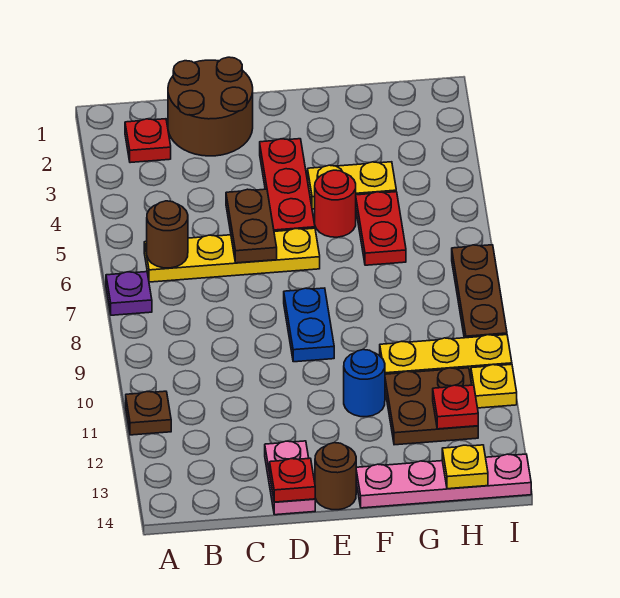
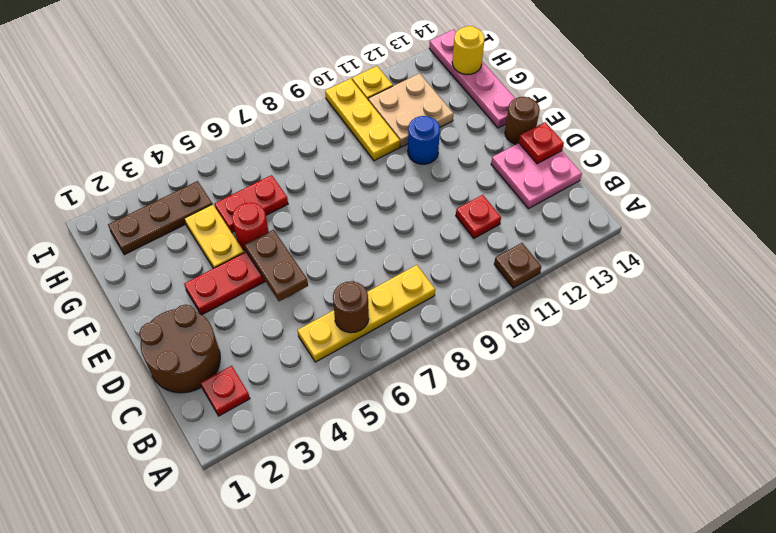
purple 1x1 plate [106,272,152,315] -> none
yellow 1x4 plate [144,228,320,282] -> yellow 1x4 plate turned to [297,265,435,362]
brown 1x2 plate [226,189,277,263] -> brown 1x2 plate turned to [245,230,308,301]
pink 1x2 plate [265,441,315,515] -> pink 2x2 plate [491,143,582,209]
blue 1x2 plate [284,288,334,362] -> none
brown 2x2 plate [385,368,478,445] -> tan 2x2 plate [368,73,453,147]
red 1x1 plate [433,385,478,429] -> red 1x1 plate moved to [456,195,501,238]
yellow 1x1 plate [442,445,488,489] -> yellow 1x1 round brick [452,26,485,75]
brown 1x3 plate [452,245,507,338] -> brown 1x3 plate moved to [108,181,212,255]

